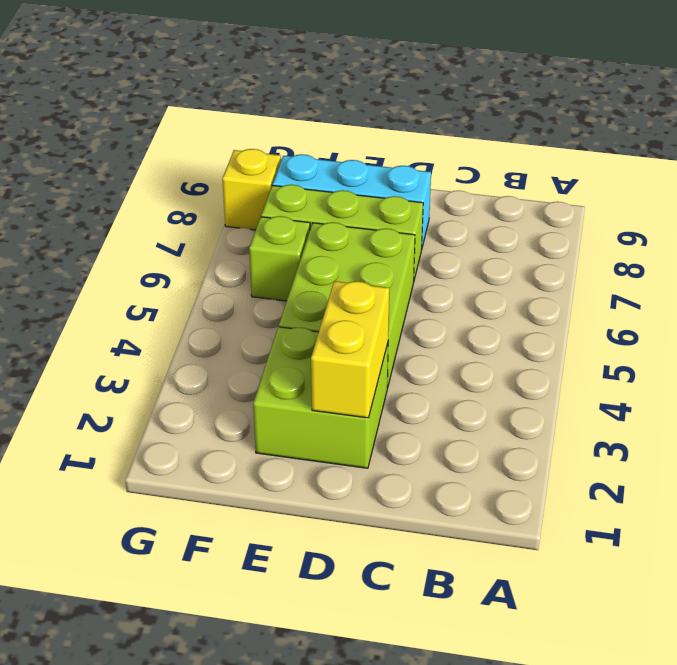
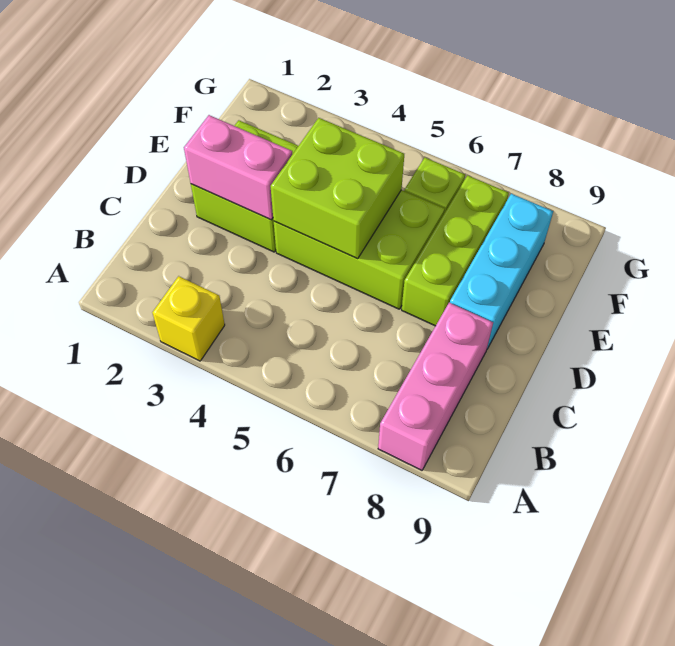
none -> pink 1x3 brick [378,303,493,470]
yellow 1x2 brick [311,281,389,418] -> pink 1x2 brick [184,115,293,220]
none -> lime 2x2 brick [271,118,404,259]
yellow 1x1 brick [222,149,281,230] -> yellow 1x1 brick moved to [152,276,225,361]

